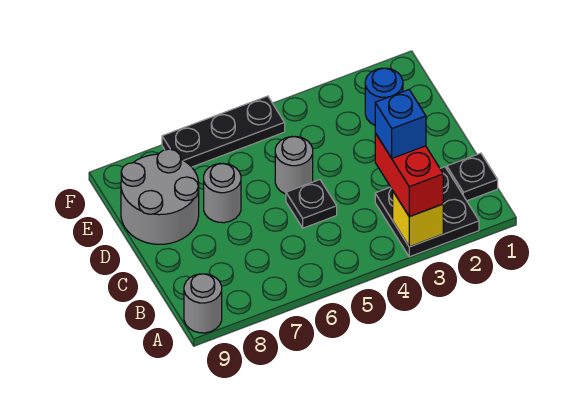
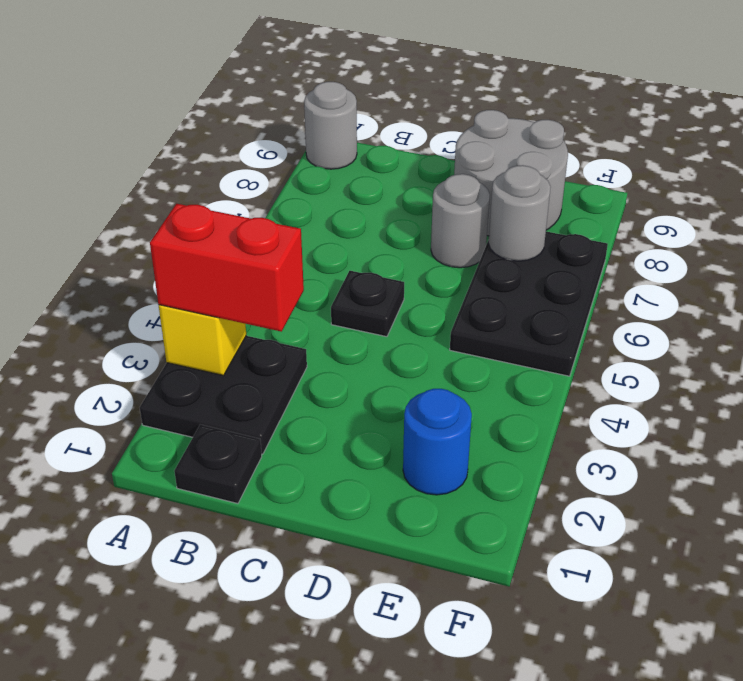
blue 1x1 brick [375,90,426,158] -> none
grey 1x1 round brick [275,136,313,194] -> grey 1x1 round brick moved to [488,165,551,261]
black 1x3 plate [162,96,285,167] -> black 2x3 plate [450,232,608,376]

